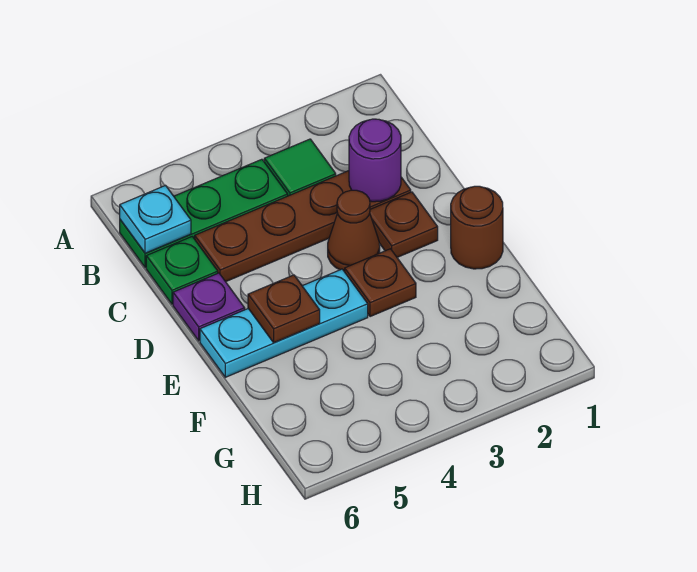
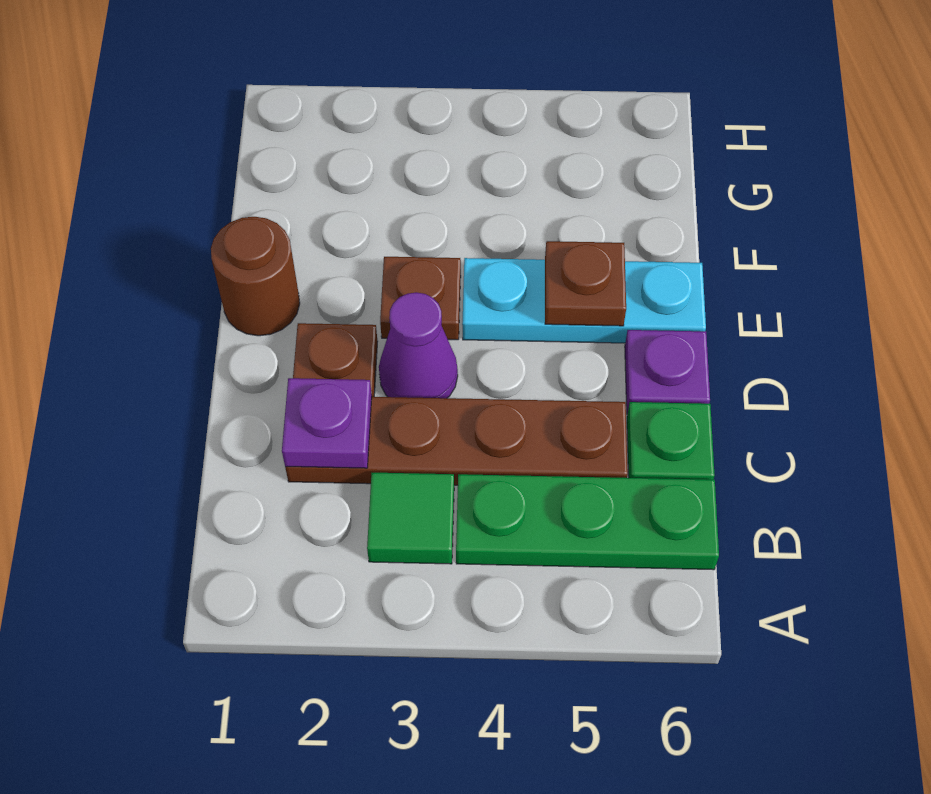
cyan 1x1 plate [120,185,191,253] -> none
purple 1x1 round brick [349,119,401,202] -> purple 1x1 plate [282,378,372,468]
brown 1x1 cone [328,190,380,272] -> purple 1x1 cone [379,292,458,398]

